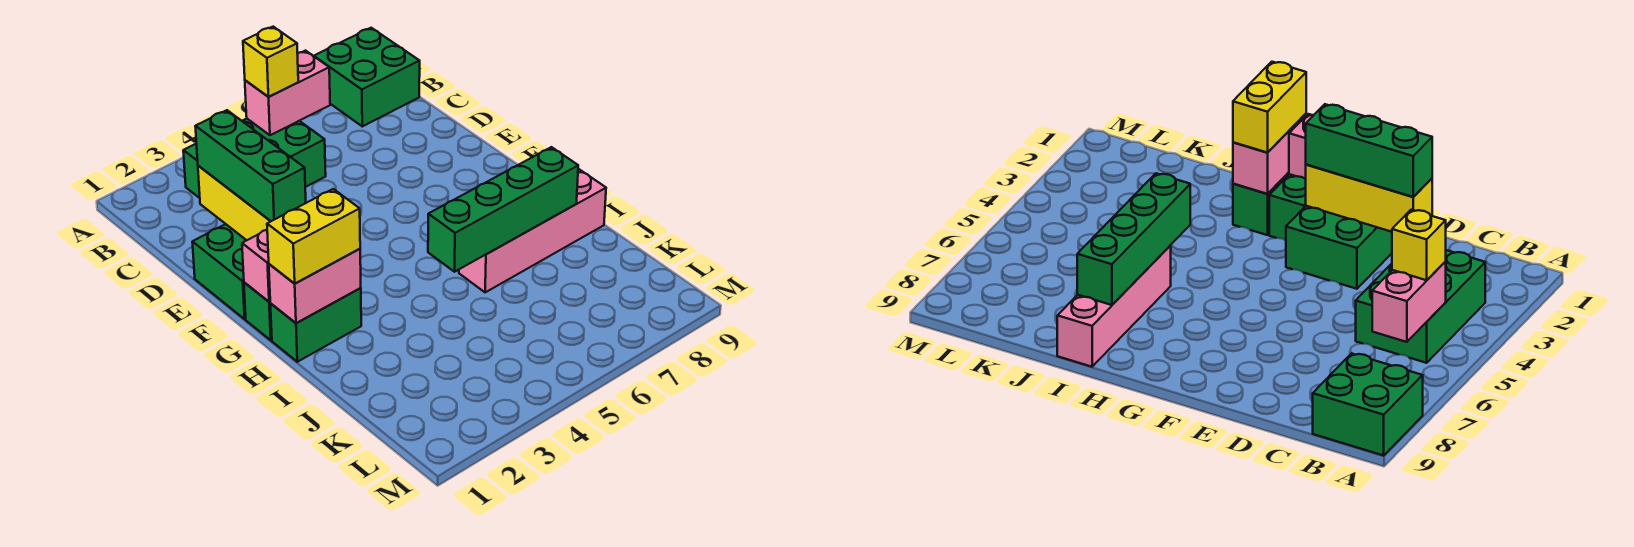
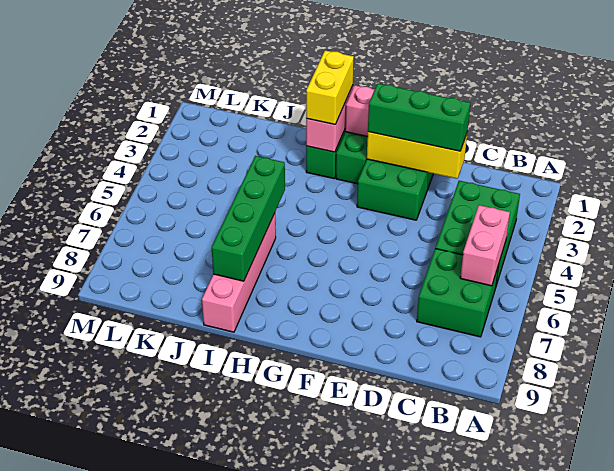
green 2x2 brick [314,28,420,126] -> green 2x2 brick moved to [417,249,499,337]
yellow 1x1 brick [243,27,298,97] -> none

